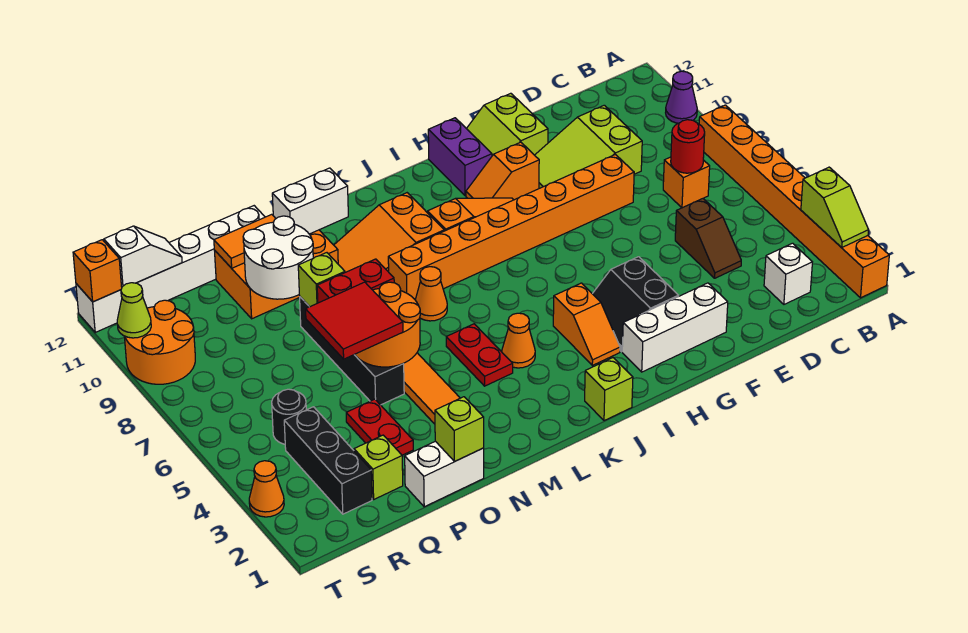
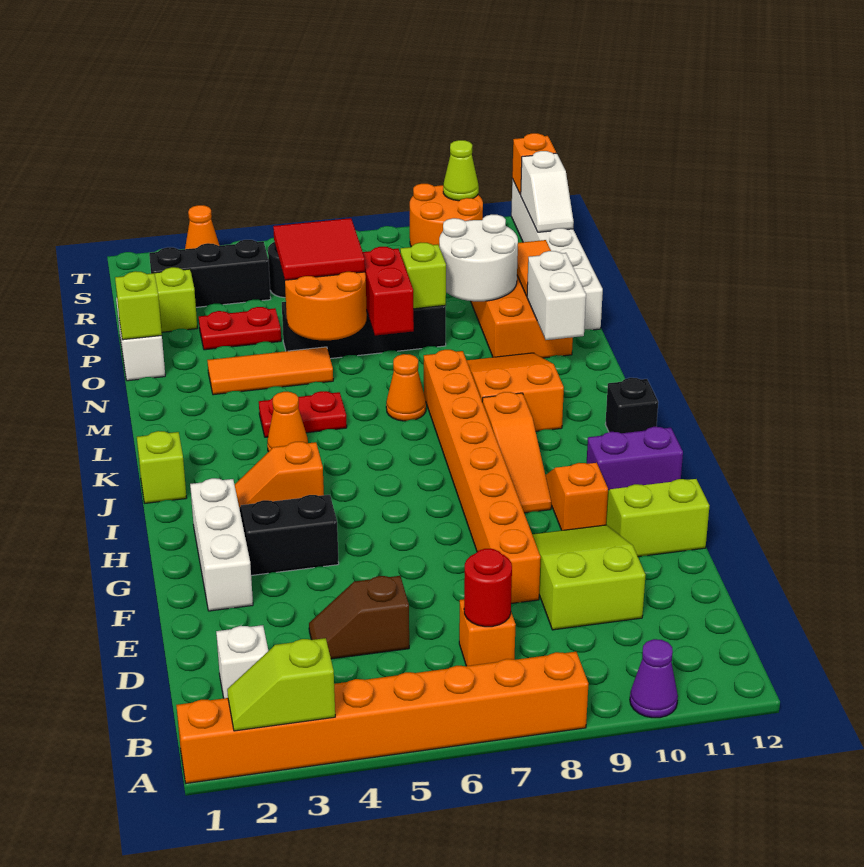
none -> black 1x1 brick [605,378,658,433]

